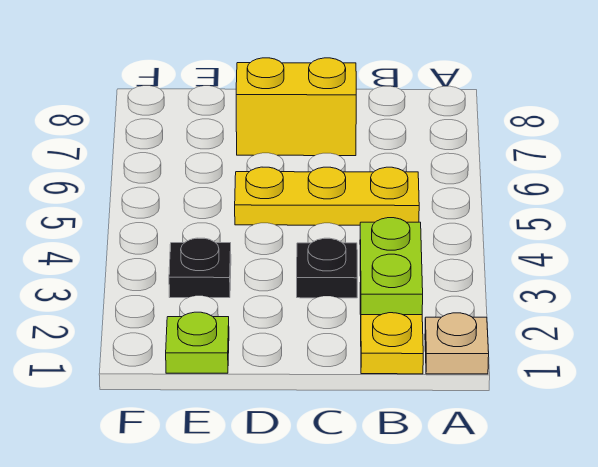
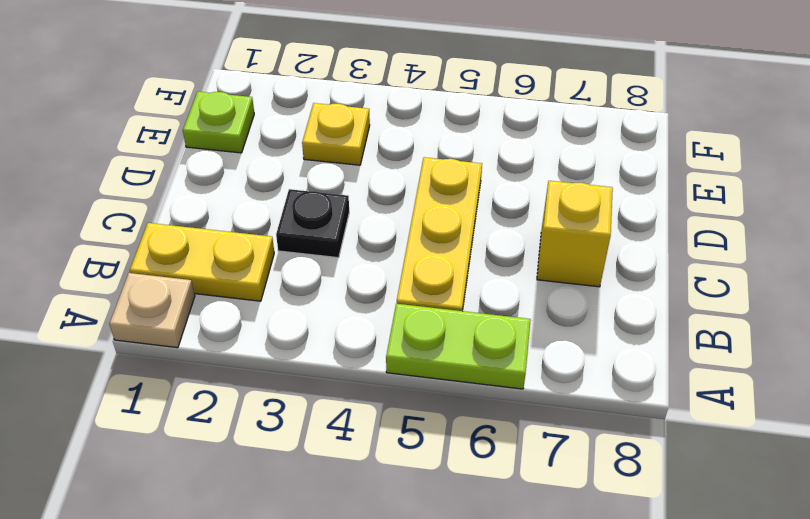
lime 1x2 plate [360,218,423,315] -> lime 1x2 plate moved to [386,304,531,389]
yellow 1x2 brick [236,58,356,156] -> yellow 1x1 brick [537,181,613,287]
black 1x1 plate [169,238,231,298] -> yellow 1x1 plate [302,103,370,165]

